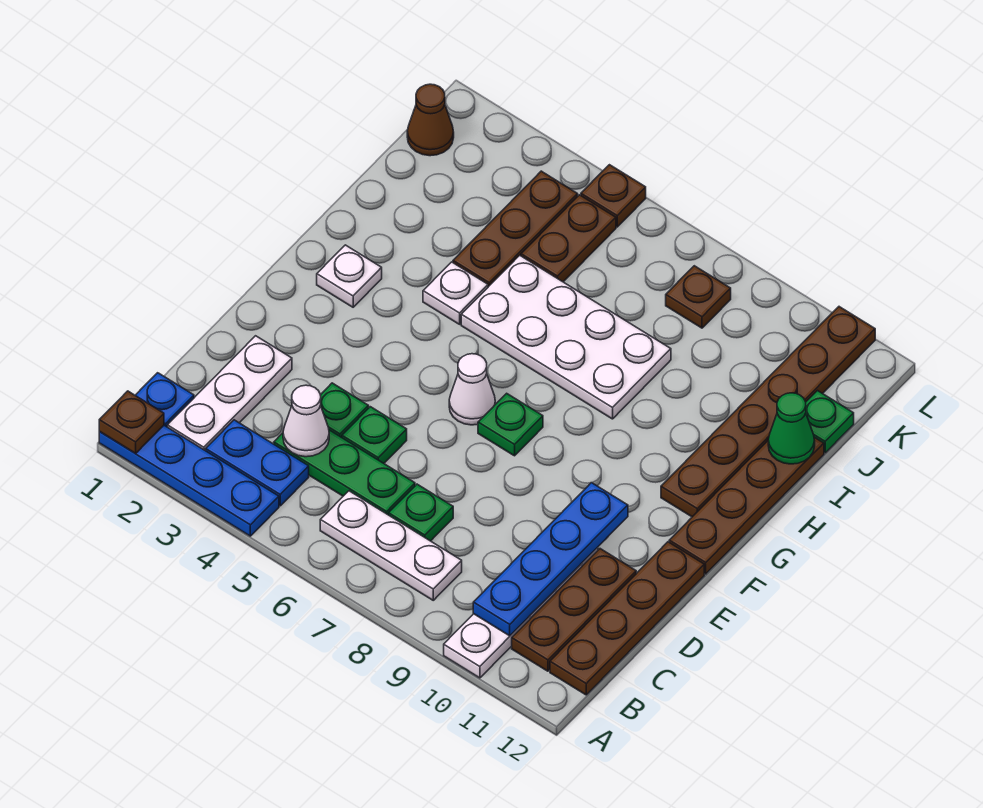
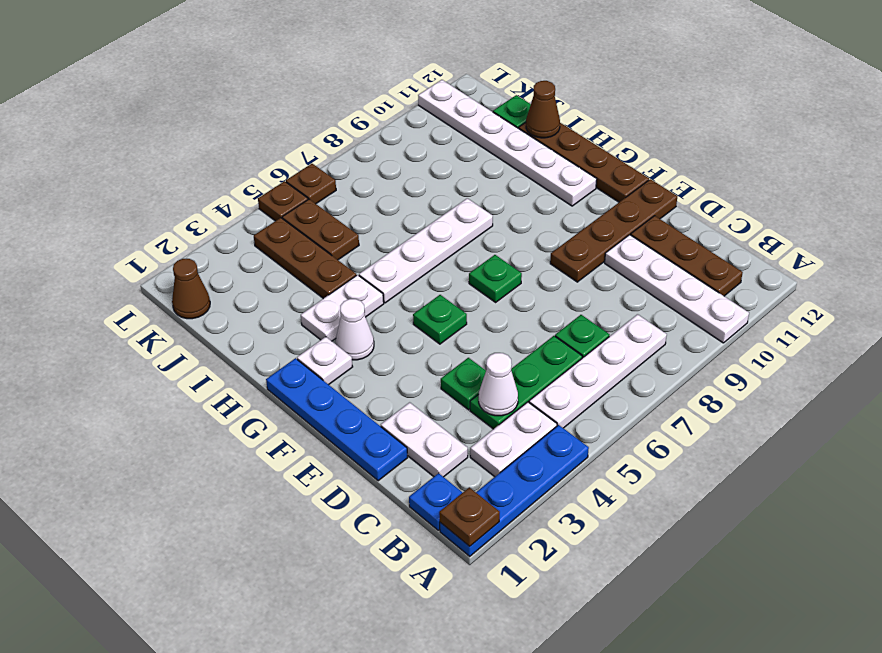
white 1x3 plate [167,336,292,451] -> white 1x2 plate [381,402,468,477]
blue 1x2 plate [206,420,309,506] -> white 1x2 plate [470,402,557,477]
white 1x3 plate [320,491,462,600] -> white 1x4 plate [529,314,667,428]
blue 1x4 plate [473,483,628,636] -> blue 1x4 plate moved to [266,358,408,481]
brown 1x4 plate [550,542,704,695] -> brown 1x4 plate turned to [550,179,677,282]
green 1x1 plate [342,407,407,463] -> green 1x1 plate moved to [413,295,467,344]
white 1x1 cone [449,354,495,425] -> white 1x1 cone moved to [336,299,374,360]
brown 1x6 plate [661,307,875,517] -> white 1x6 plate [418,80,597,206]
white 1x1 plate [423,262,488,324] -> white 1x2 plate [301,275,384,341]
white 2x4 plate [461,255,671,419] -> white 1x4 plate [359,198,493,303]
green 1x1 cone [768,393,815,464] -> brown 1x1 cone [526,81,560,138]
brown 1x1 plate [666,266,731,328] -> brown 1x1 plate moved to [286,164,336,204]

